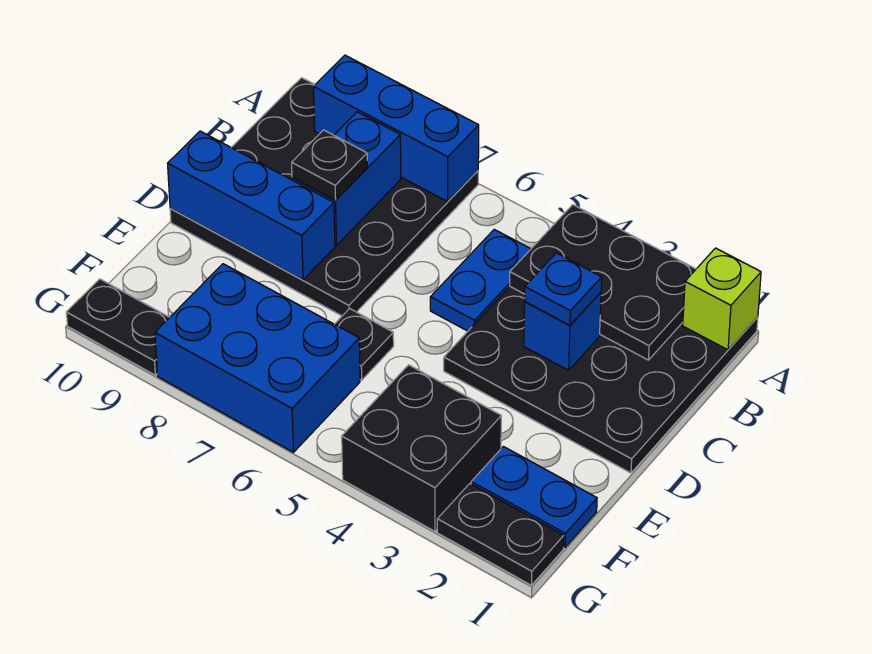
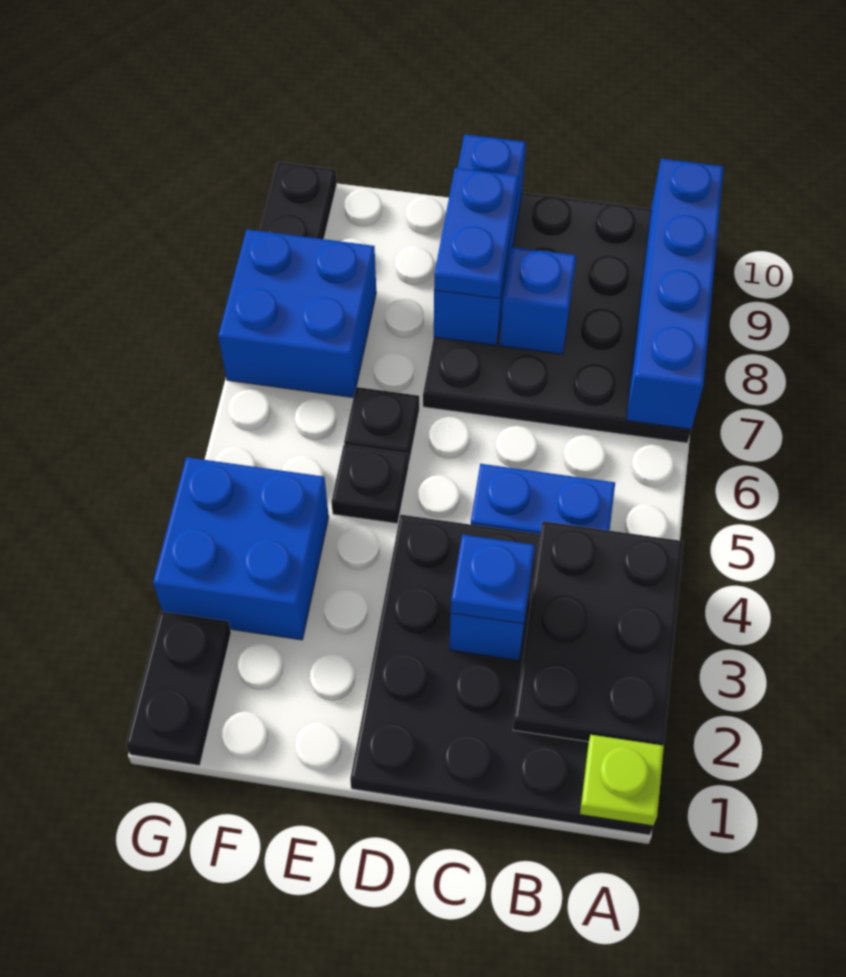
lime 1x1 brick [683,248,761,350] -> lime 1x1 plate [580,735,664,826]
blue 1x3 brick [314,55,479,202] -> blue 1x4 brick [626,159,724,429]
blue 1x2 brick [292,112,401,246] -> blue 1x1 brick [500,247,576,354]
black 1x1 plate [292,130,367,200] -> black 1x1 plate moved to [331,445,409,524]
blue 1x2 plate [471,447,597,547] -> blue 1x2 plate moved to [434,168,519,299]
black 2x2 brick [342,365,501,531] -> blue 2x2 brick [153,457,329,640]
blue 2x3 brick [155,264,360,452] -> blue 2x2 brick [218,229,376,398]

